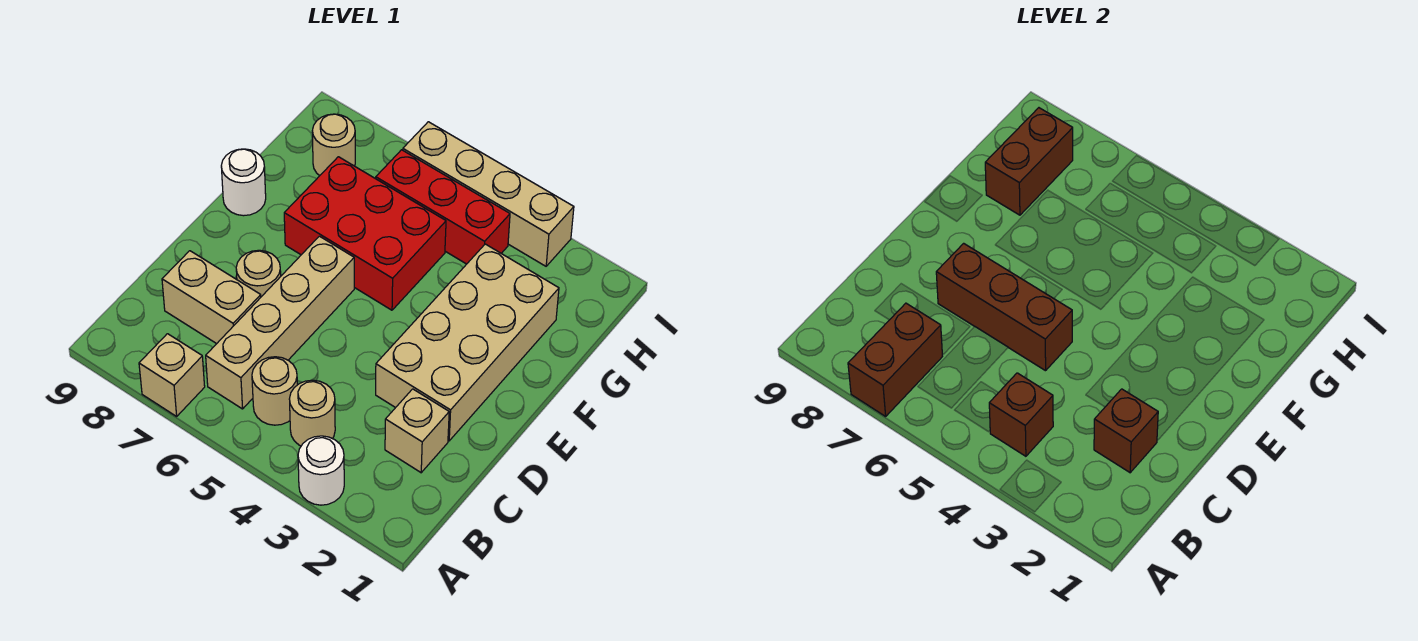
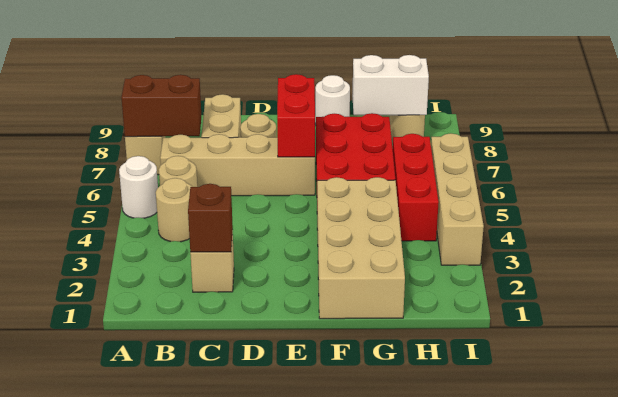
white 1x1 round brick [298,436,344,505] -> white 1x1 round brick moved to [119,156,158,218]
brown 1x1 brick [989,373,1053,456] -> none
tan 2x4 brick [376,244,559,441] -> tan 2x4 brick turned to [317,177,405,319]
brown 1x3 brick [936,243,1072,371] -> none
none -> red 1x2 brick [277,74,315,157]
brown 1x2 brick [985,108,1073,215] -> white 1x2 brick [352,55,429,115]

